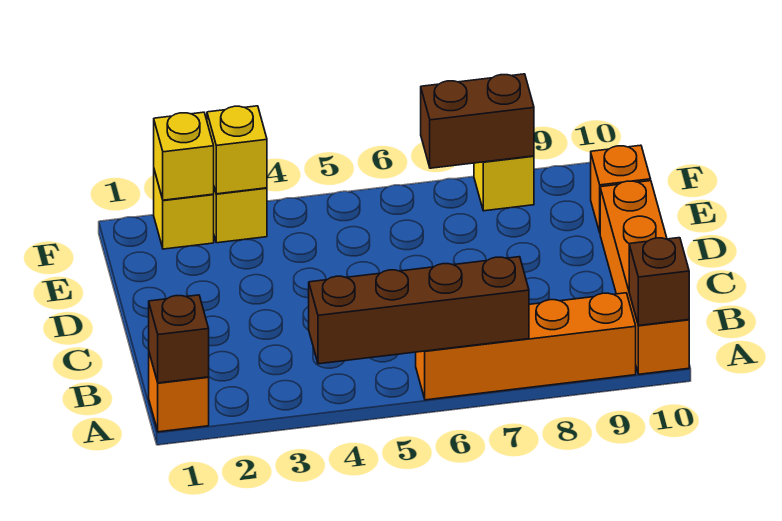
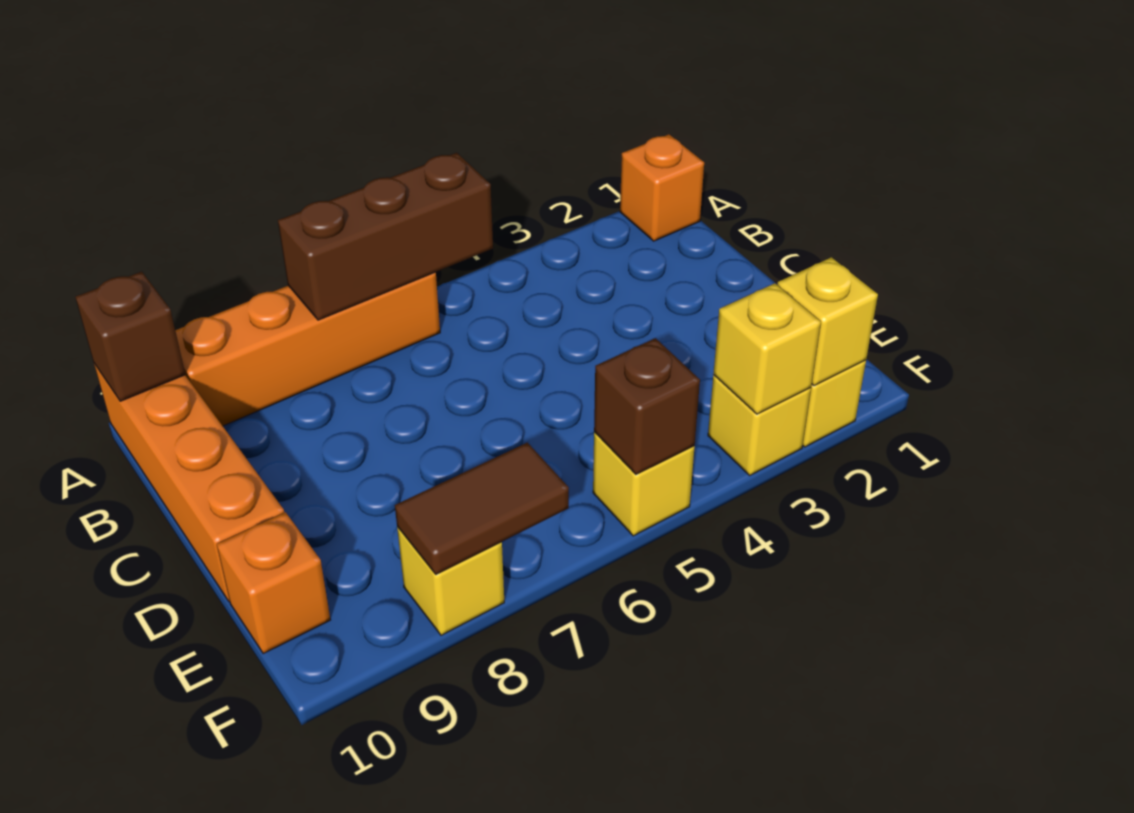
brown 1x1 brick [149,295,209,383] -> brown 1x1 brick moved to [594,338,700,474]
brown 1x4 brick [309,257,529,364] -> brown 1x3 brick [278,153,493,320]
none -> yellow 1x1 brick [593,432,695,536]
brown 1x2 brick [421,74,534,168] -> brown 1x2 tile [395,442,569,574]

